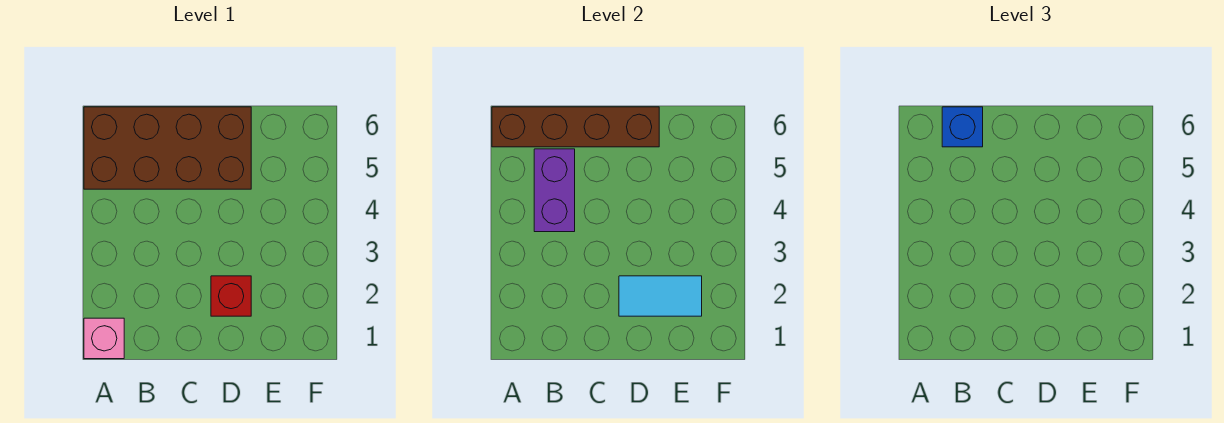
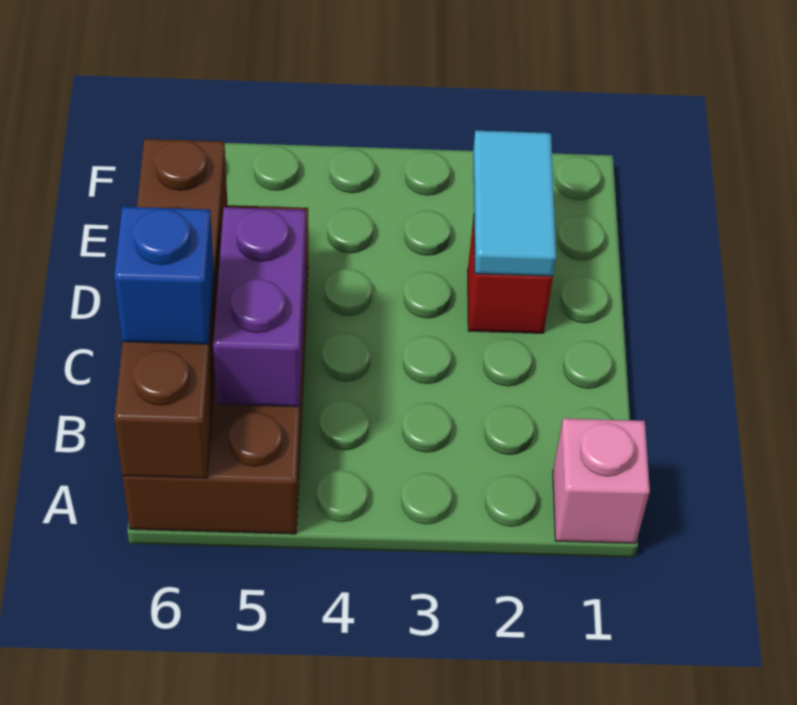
purple 1x2 brick [534,149,575,232] -> purple 1x2 brick turned to [213,207,306,407]

